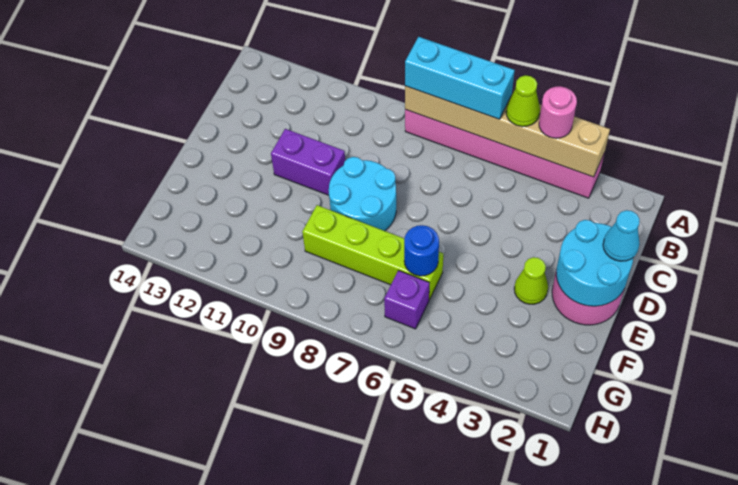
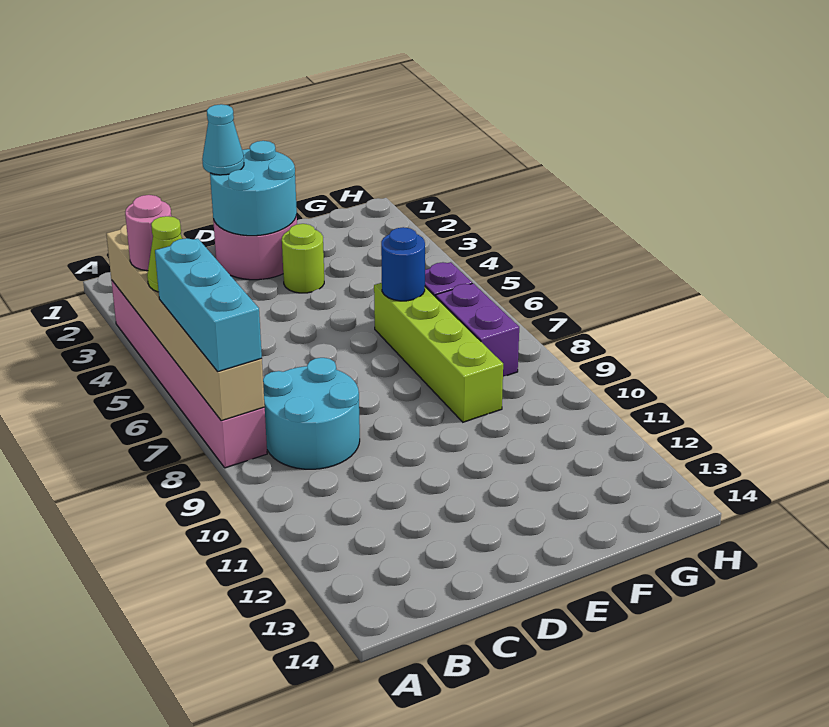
cyan 2x2 round brick [329,157,396,231] -> cyan 2x2 round brick moved to [263,358,360,469]
purple 1x2 brick [271,129,345,195] -> purple 1x2 brick moved to [436,283,519,377]
lime 1x1 cone [514,257,548,304] -> lime 1x1 round brick [282,224,324,293]

